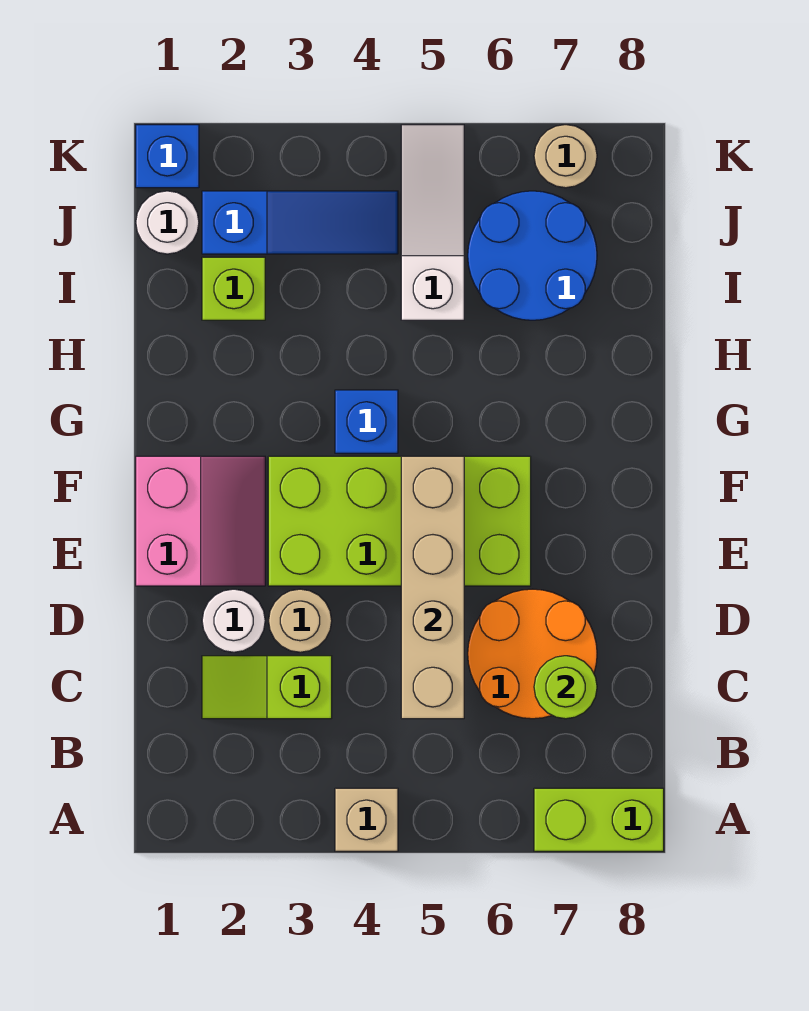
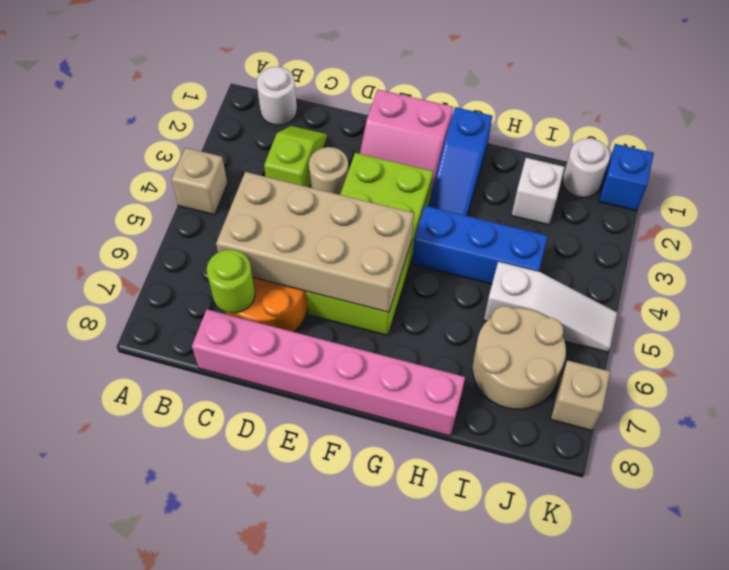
lime 1x2 brick [534,788,664,851] -> none
tan 1x4 brick [401,456,464,719] -> tan 2x4 brick [216,172,414,312]
none -> pink 1x6 brick [192,309,465,436]
white 1x1 round brick [202,589,265,652] -> white 1x1 round brick moved to [257,67,297,125]
blue 1x1 brick [335,390,398,453] -> blue 1x3 brick [412,206,547,284]
lime 1x1 brick [202,257,265,320] -> white 1x1 brick [512,158,564,225]
blue 2x2 round brick [468,191,597,320] -> tan 2x2 round brick [473,306,566,409]
blue 1x3 slope [202,191,398,254] -> blue 1x3 slope moved to [428,107,492,216]
tan 1x1 round brick [534,125,597,188] -> tan 1x1 brick [551,360,610,430]

